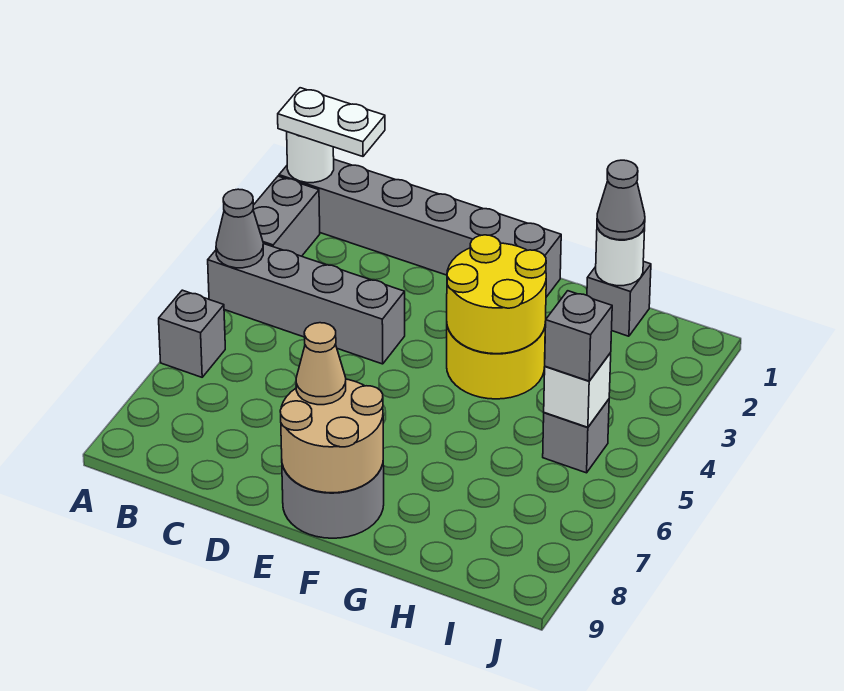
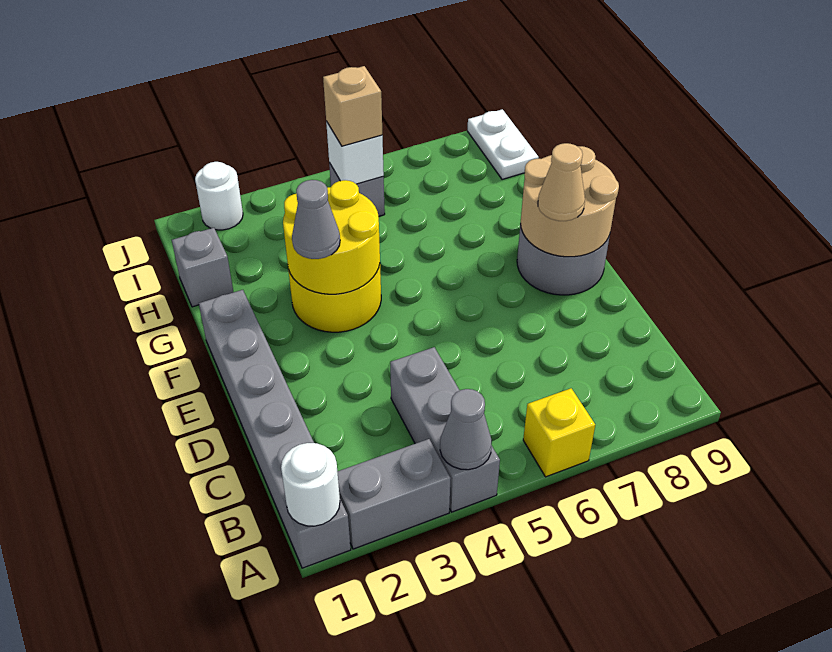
white 1x2 plate [278,88,385,156] -> white 1x2 plate moved to [467,109,539,179]
grey 1x4 brick [208,244,405,364] -> grey 1x3 brick [390,347,500,512]
grey 1x1 brick [159,290,225,377] -> yellow 1x1 brick [523,388,595,477]
white 1x1 round brick [596,228,645,286] -> white 1x1 round brick moved to [195,162,243,230]
grey 1x1 cone [597,160,645,240] -> grey 1x1 cone moved to [292,180,340,259]
grey 1x1 brick [545,291,612,381] -> tan 1x1 brick [323,66,382,146]

